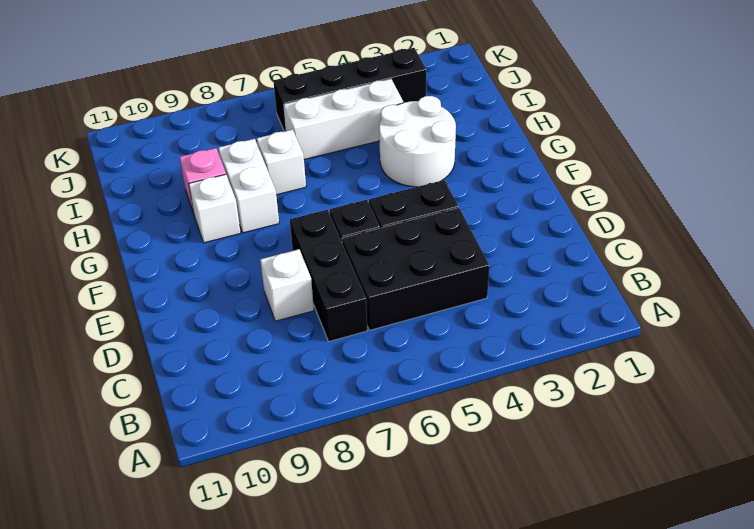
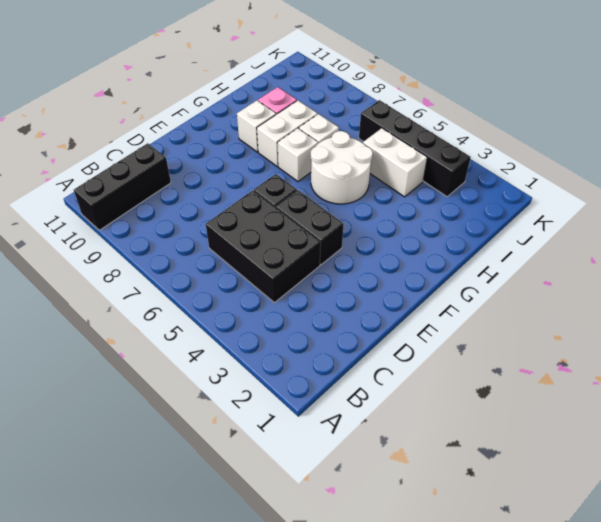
black 1x3 brick [290,210,367,342] -> black 1x3 brick moved to [74,143,171,230]
white 1x1 brick [260,249,314,321] -> white 1x1 brick moved to [277,128,318,181]
white 2x2 round brick [379,96,456,187] -> white 2x2 round brick moved to [311,131,373,204]
white 1x3 brick [284,79,403,159] -> white 1x2 brick [363,128,427,197]

